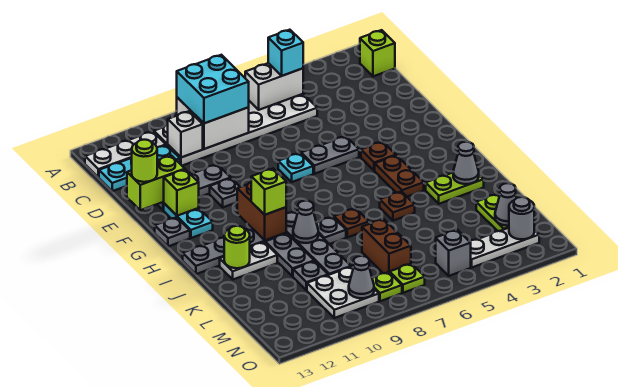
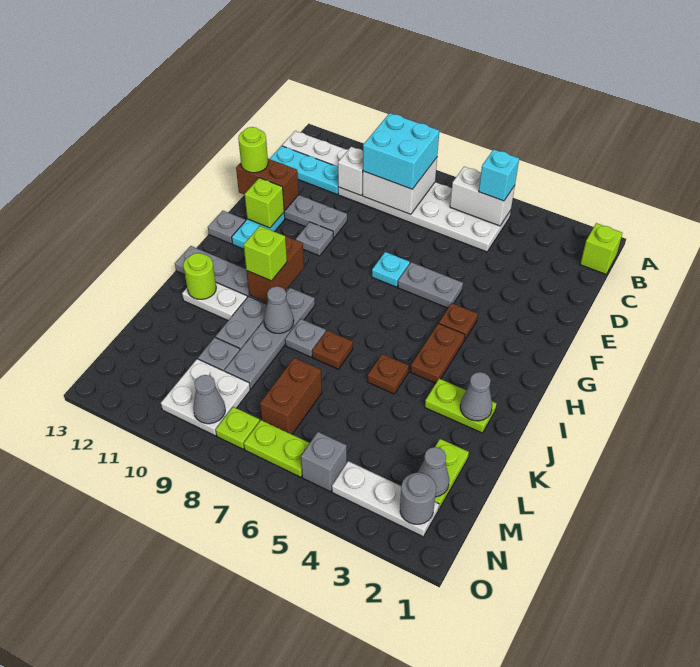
lime 1x2 brick [127,156,185,210] -> brown 1x2 brick [236,159,299,211]
lime 1x1 plate [390,264,425,293] -> lime 1x2 plate [244,420,310,477]

